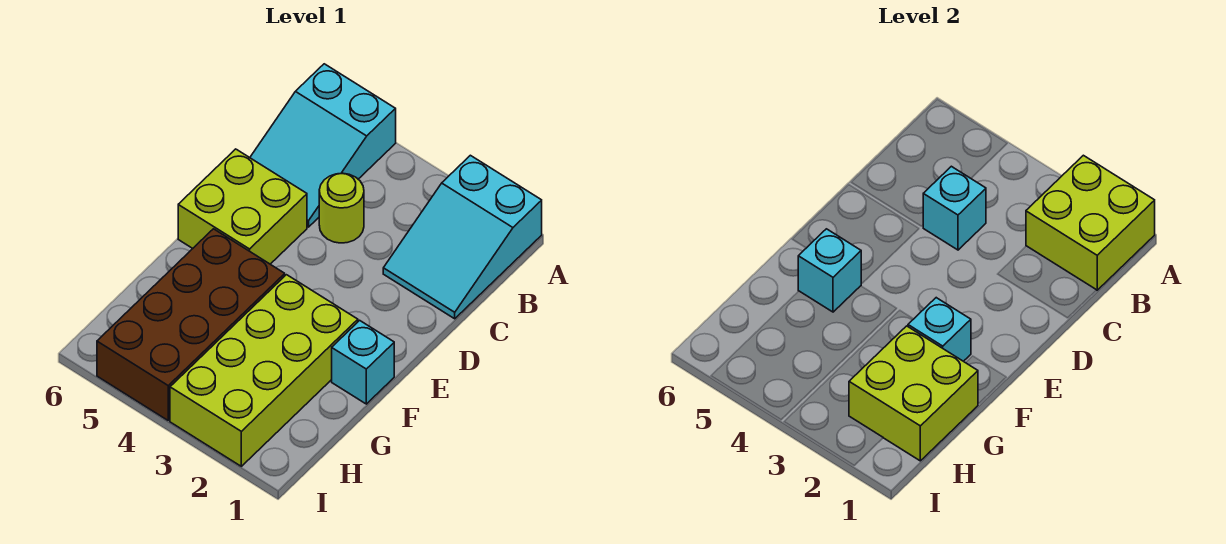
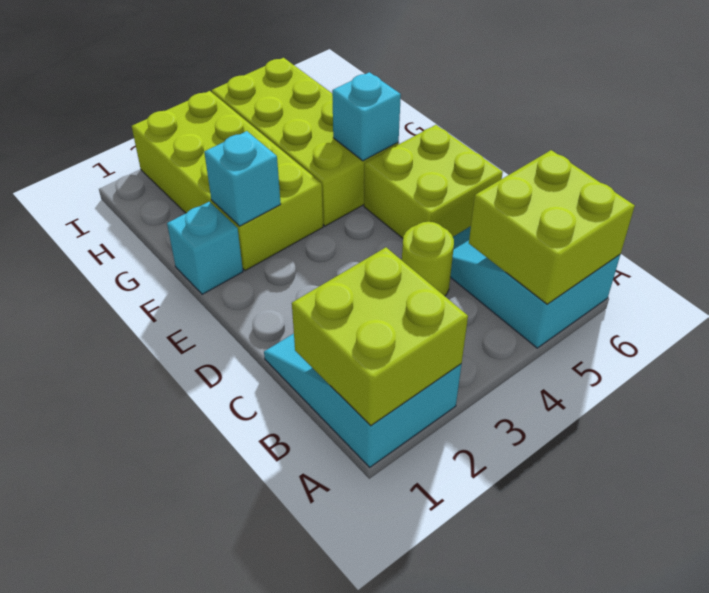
cyan 1x1 brick [923,166,986,250] -> none
brown 2x4 brick [97,229,285,420] -> lime 2x4 brick [212,58,398,226]
lime 2x2 brick [849,326,978,461] -> lime 2x2 brick moved to [469,150,635,304]

